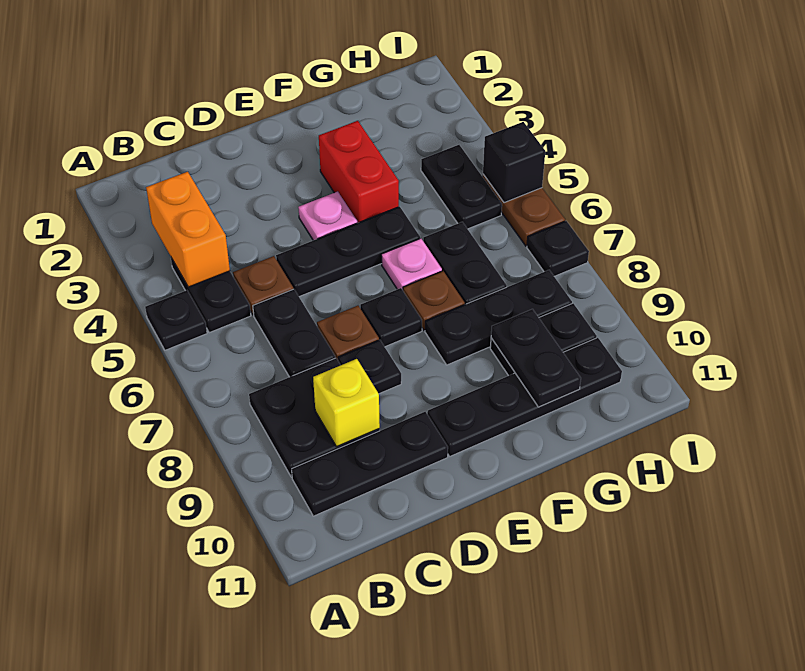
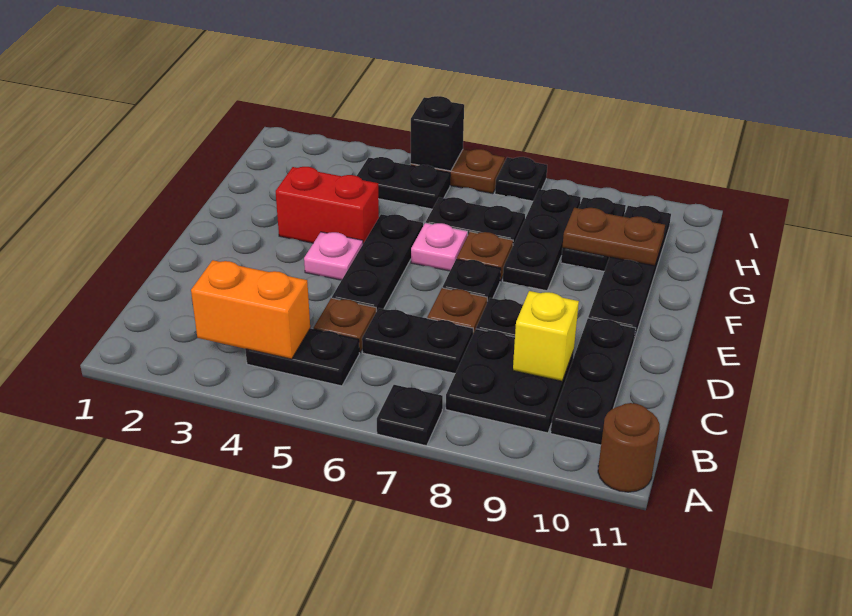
black 1x1 plate [145,290,207,350] -> black 1x1 plate moved to [377,385,443,446]
none -> brown 1x1 round brick [598,403,660,492]
black 1x2 plate [491,309,581,407] -> brown 1x2 plate [562,208,665,266]

